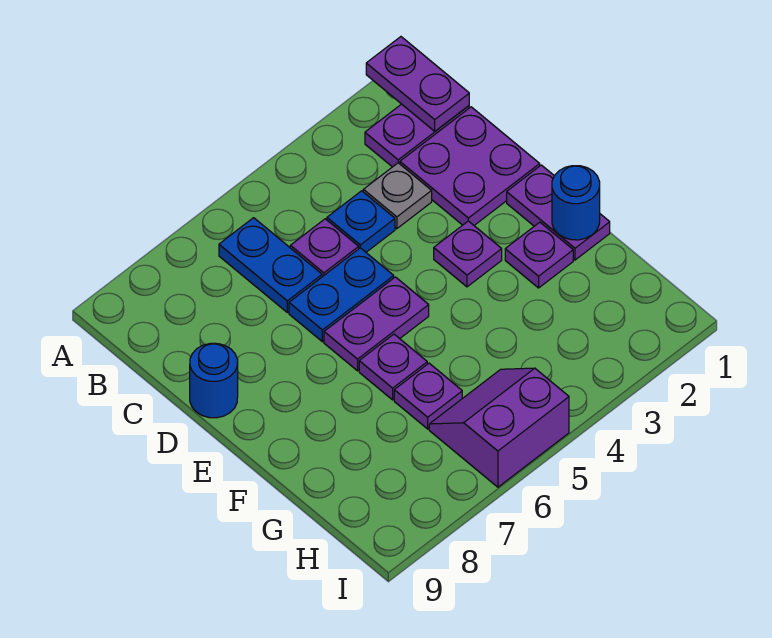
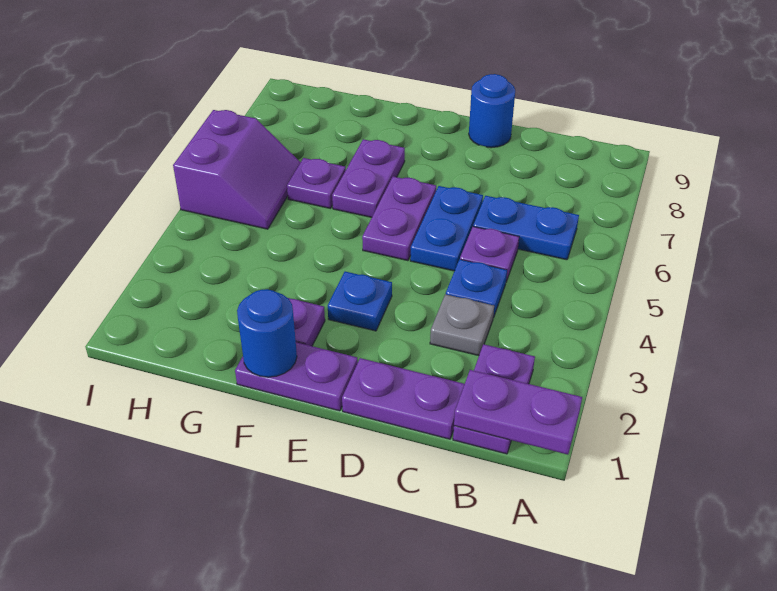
purple 2x2 plate [400,107,540,225] -> purple 1x2 plate [342,358,465,439]
purple 1x1 plate [434,221,502,287] -> blue 1x1 plate [328,272,392,331]
purple 1x1 plate [359,334,427,400] -> purple 1x2 plate [332,139,405,217]

